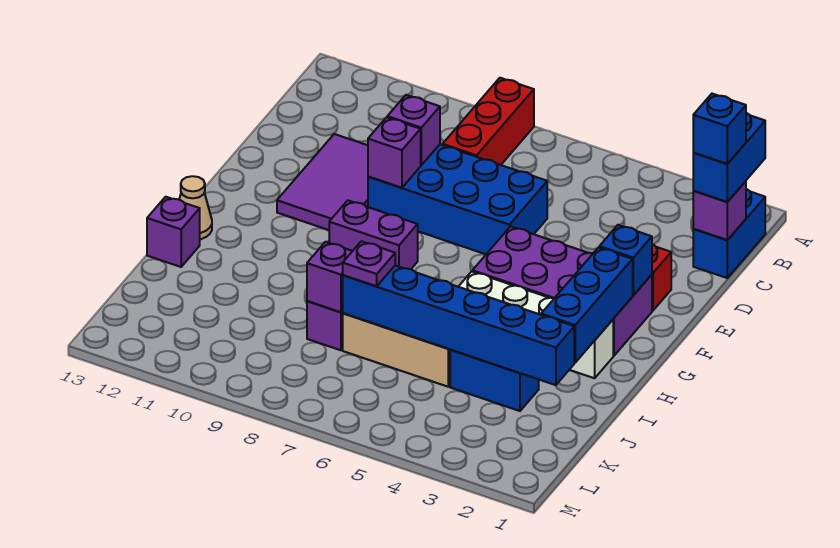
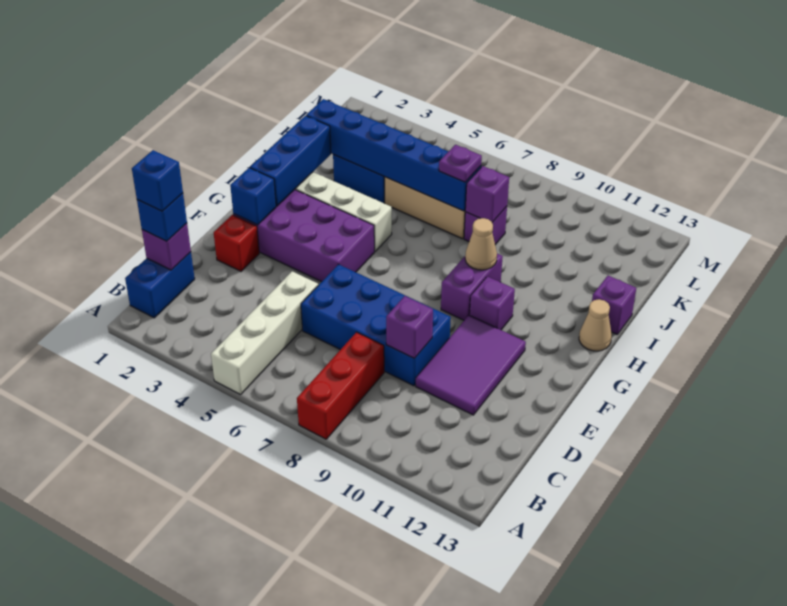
none -> white 1x4 brick [211,271,318,395]
blue 1x2 brick [693,113,765,202] -> blue 1x1 brick [137,193,187,241]
purple 1x1 brick [368,117,421,188] -> purple 1x1 brick moved to [470,276,515,330]
purple 1x2 brick [329,200,418,269] -> purple 1x2 brick turned to [441,254,503,320]
none -> tan 1x1 cone [465,218,497,270]

